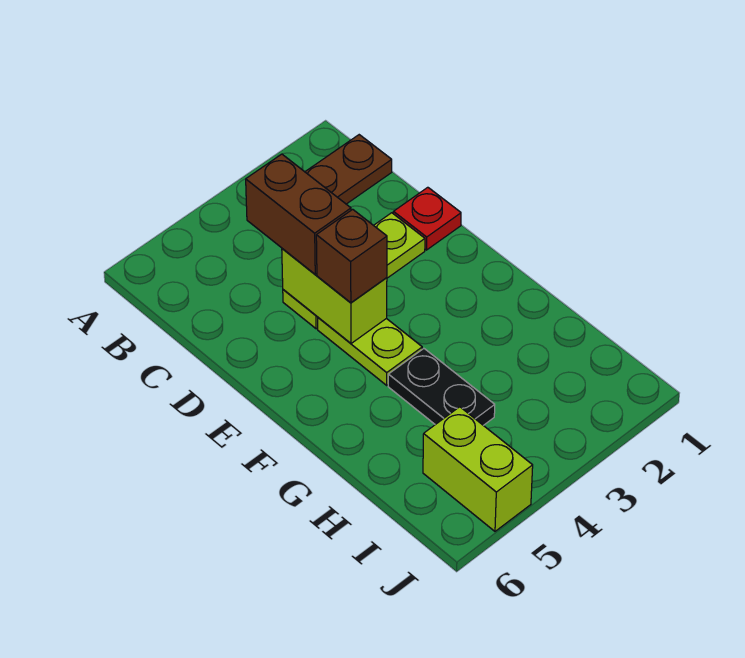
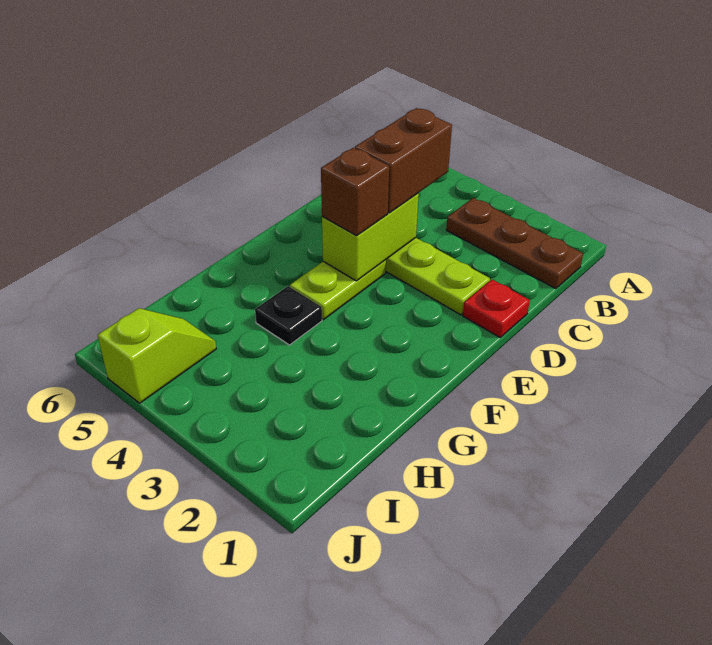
black 1x2 plate [388,349,495,425] -> black 1x1 plate [255,286,322,345]
lime 1x2 brick [423,407,533,531] -> lime 1x2 slope [98,308,216,403]

